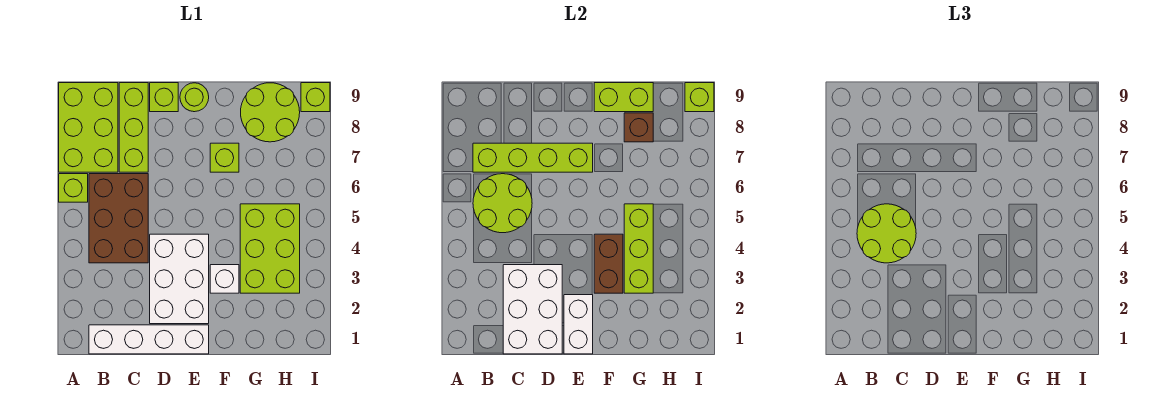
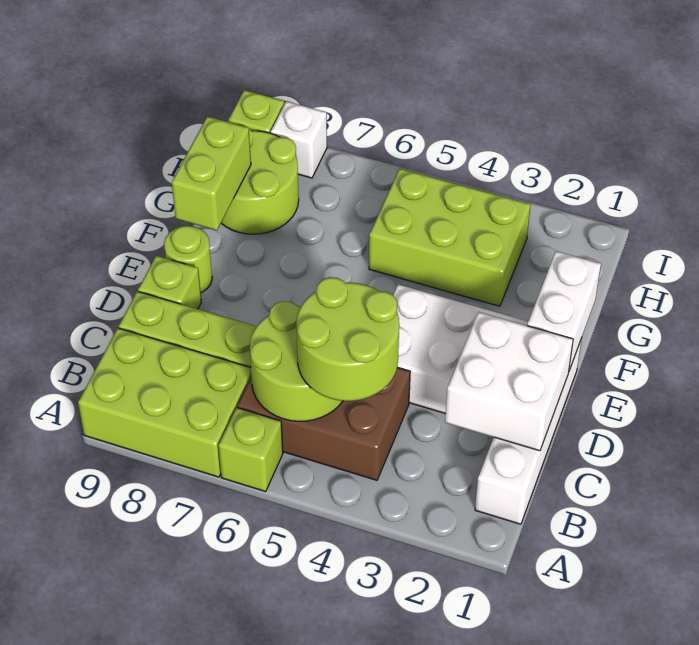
lime 1x4 brick [473,143,593,172] -> none
white 2x3 brick [503,265,562,354] -> white 2x2 brick [445,312,573,451]
white 1x2 brick [564,295,593,354] -> white 1x2 brick turned to [527,251,601,371]
white 1x1 brick [210,265,239,293] -> white 1x1 brick moved to [271,101,327,178]
brown 1x2 brick [594,234,623,293] -> none
lime 1x1 brick [210,143,239,172] -> none
lime 1x3 brick [624,204,653,293] -> none
brown 1x1 brick [624,113,653,142] -> none
lime 1x1 brick [685,83,714,112] -> none

